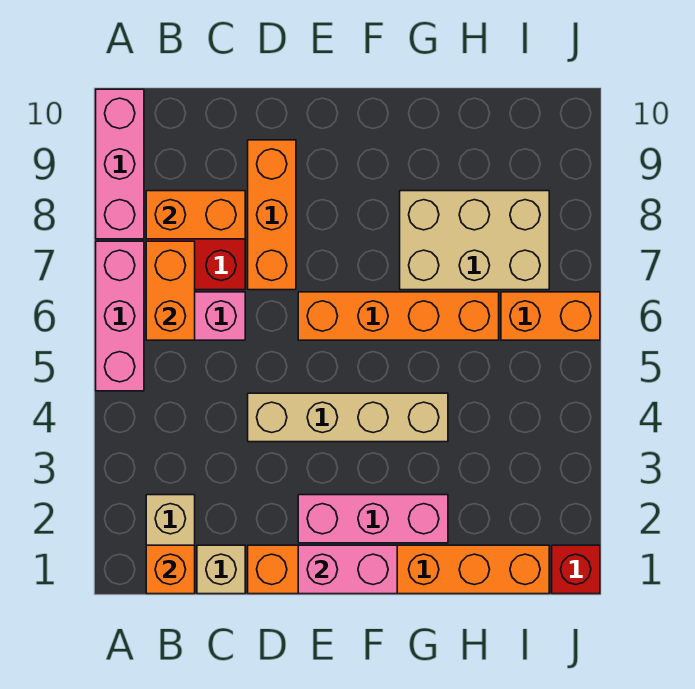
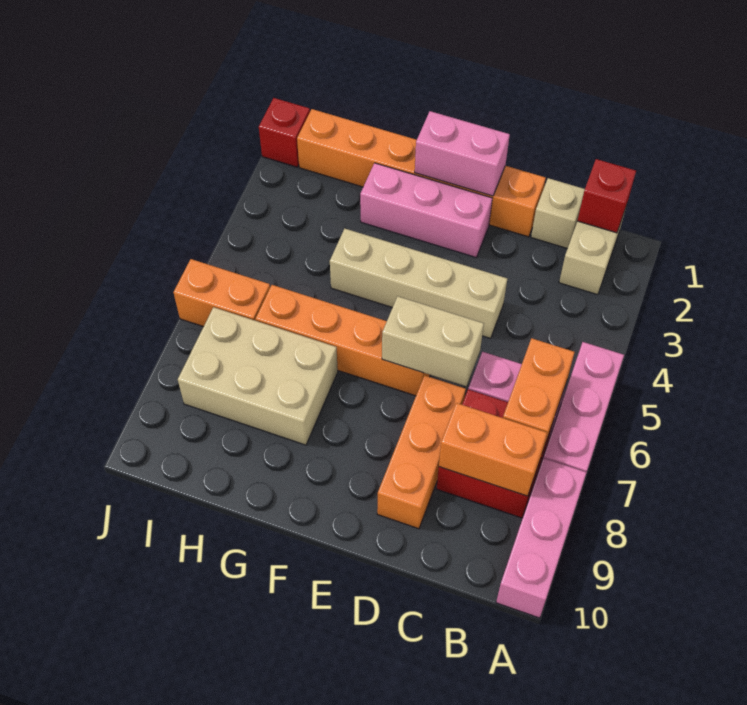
orange 1x1 brick [146,545,195,594] -> red 1x1 brick [578,159,636,233]
none -> tan 1x2 brick [382,296,484,386]

